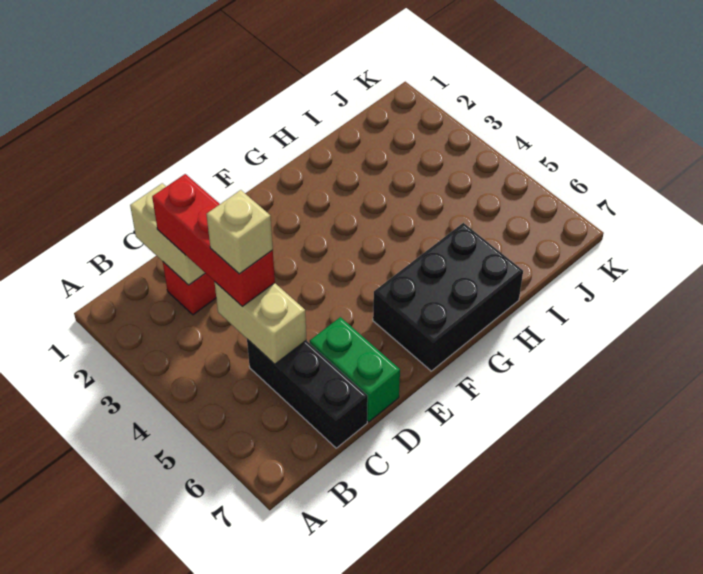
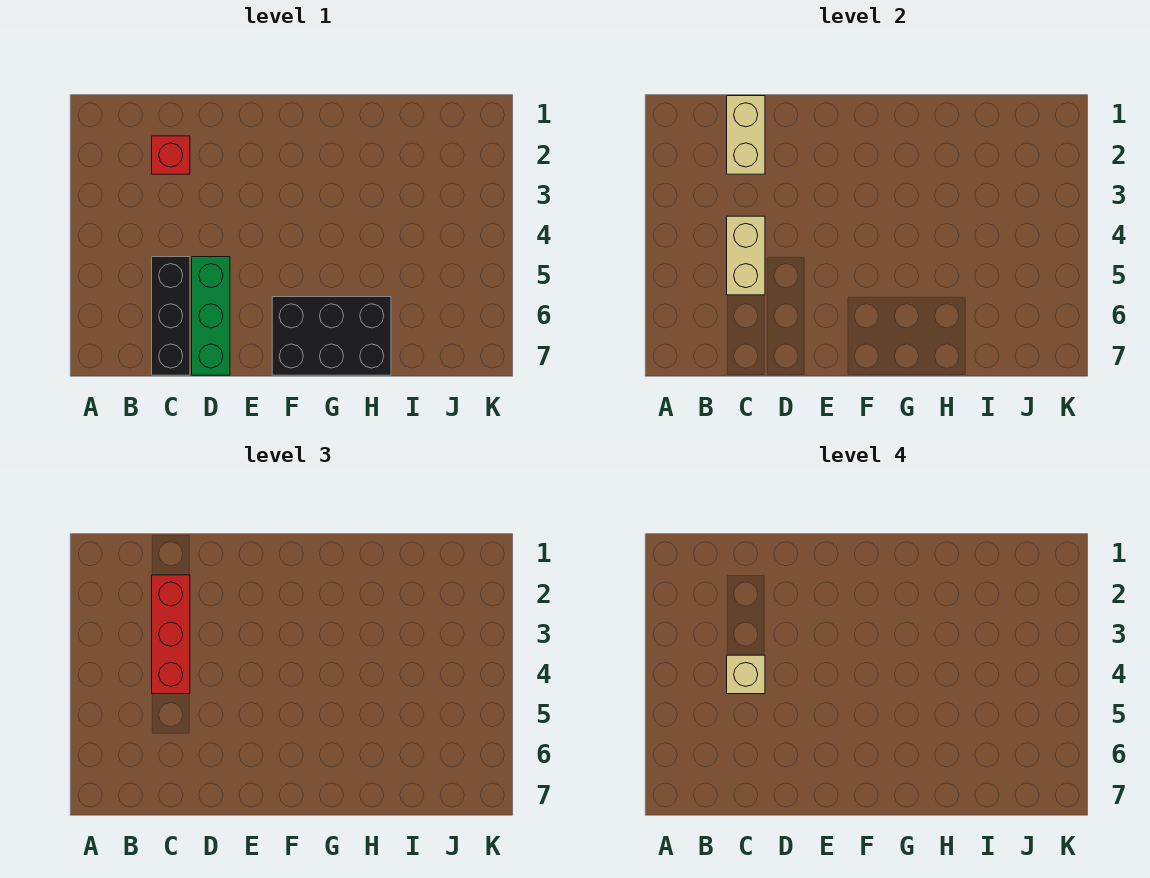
green 1x2 brick [310,317,400,422] -> green 1x3 brick [192,257,230,375]

